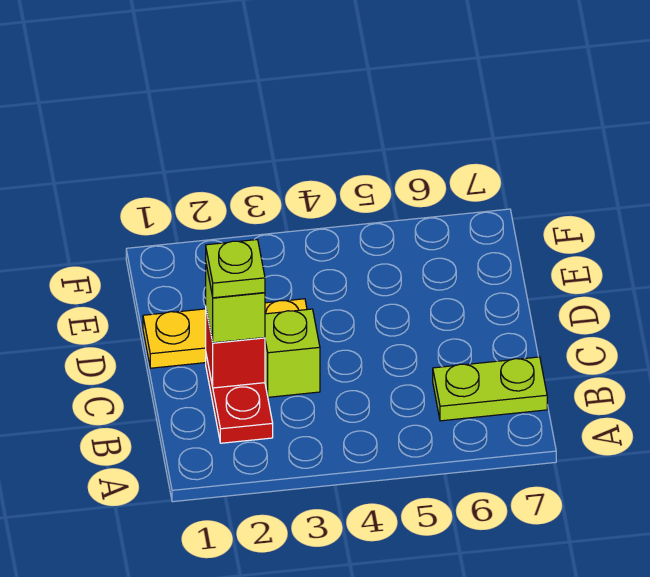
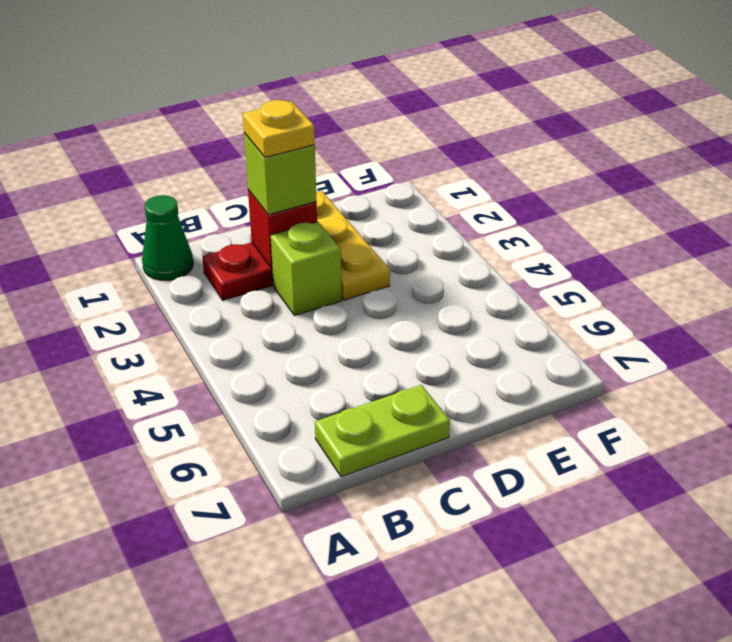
none -> green 1x1 cone [142,195,193,280]
lime 1x2 plate [433,357,547,421] -> lime 1x2 plate turned to [315,385,450,477]
lime 1x1 plate [206,240,265,298] -> yellow 1x1 plate [243,100,315,157]

